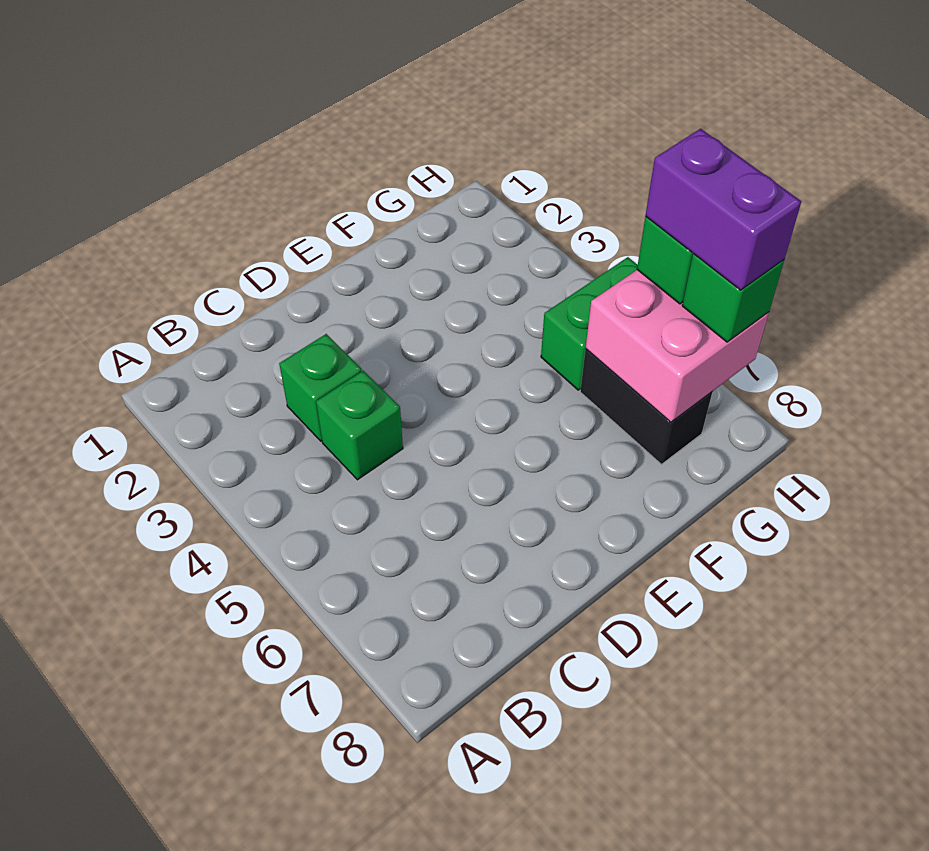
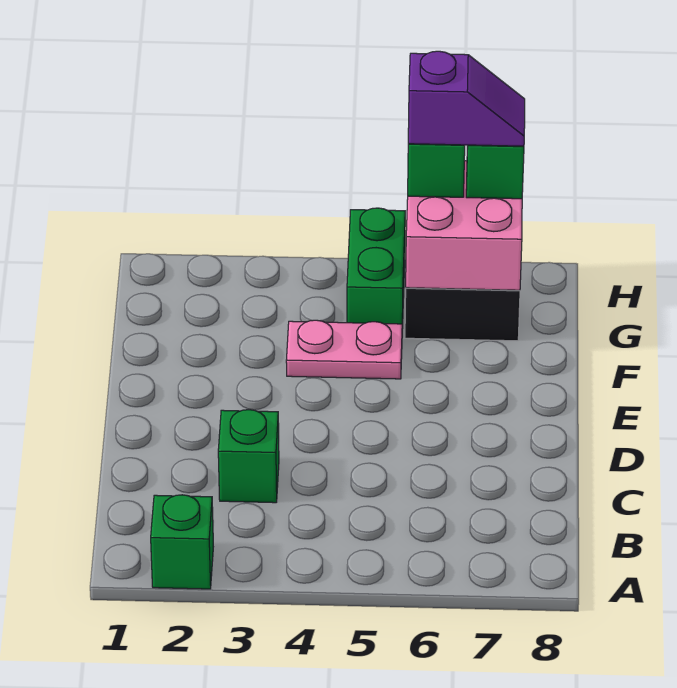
green 1x1 brick [316,371,403,480] -> green 1x1 brick moved to [151,495,213,589]
none -> pink 1x2 plate [286,320,402,379]
purple 1x2 brick [646,129,801,290] -> purple 1x2 slope [408,51,525,146]

